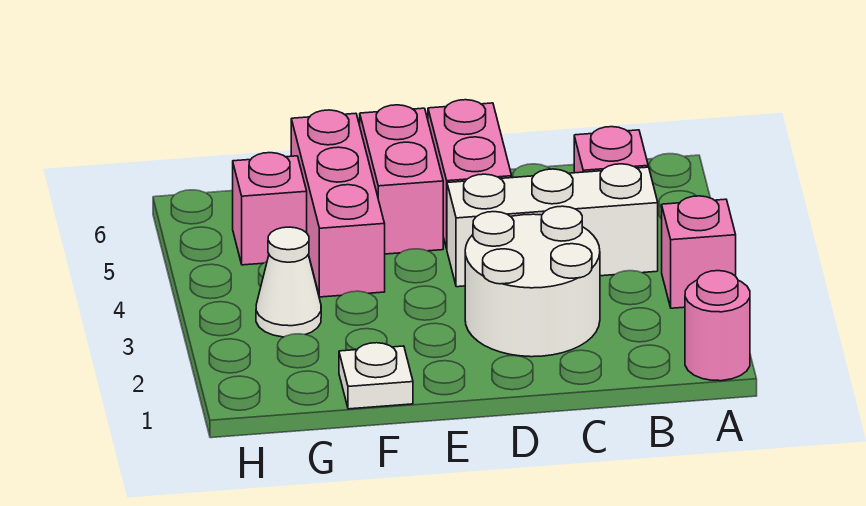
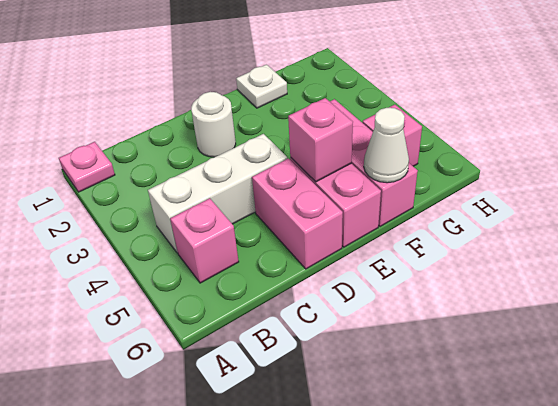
pink 1x1 round brick [685,271,750,381] -> pink 1x1 plate [59,142,115,192]
pink 1x1 brick [662,196,736,308] -> pink 1x1 brick moved to [288,98,353,182]
white 2x2 round brick [465,206,600,357] -> white 1x1 round brick [191,92,236,157]
white 1x1 cone [256,227,321,337] -> white 1x1 cone moved to [364,108,409,183]

